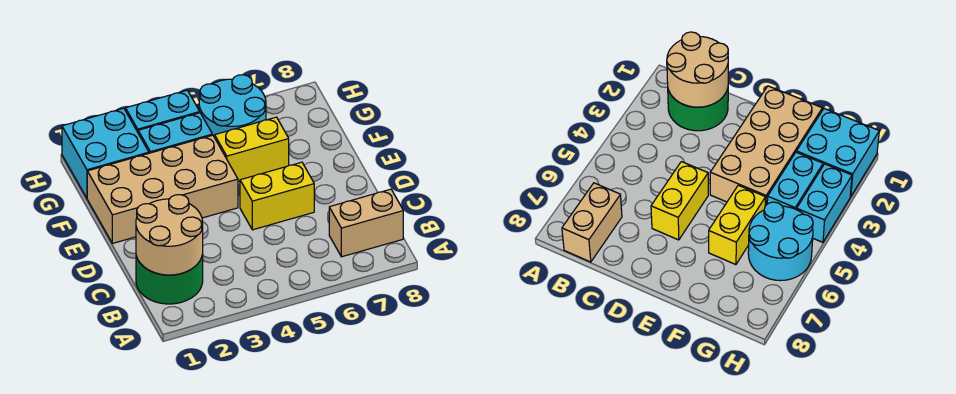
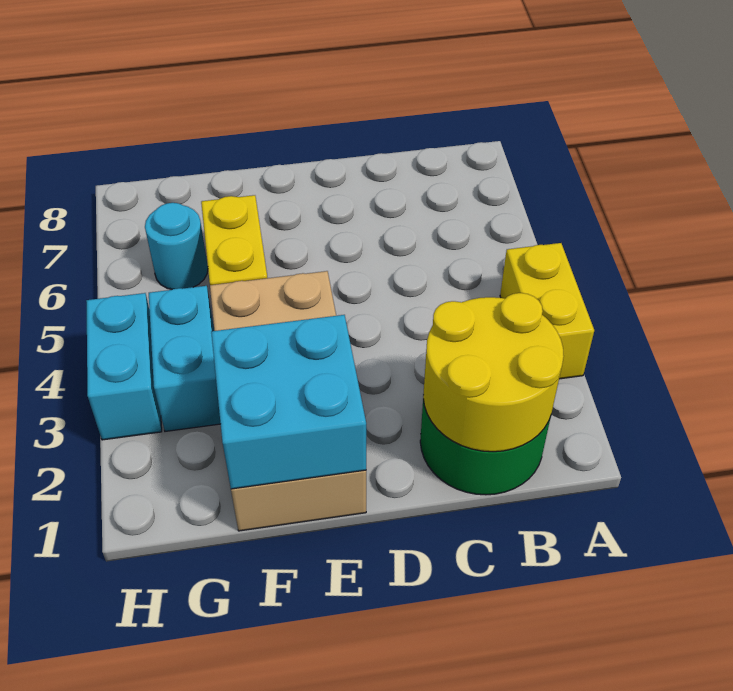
tan 2x2 round brick [136,195,203,275] -> yellow 2x2 round brick [423,293,564,452]
tan 1x2 brick [329,189,403,257] -> none
yellow 1x2 brick [240,162,314,230] -> yellow 1x2 brick moved to [500,243,594,379]
cyan 2x2 brick [62,108,149,198] -> cyan 2x2 brick moved to [211,315,366,489]
cyan 2x2 round brick [199,75,266,137] -> cyan 1x1 round brick [145,203,208,289]

